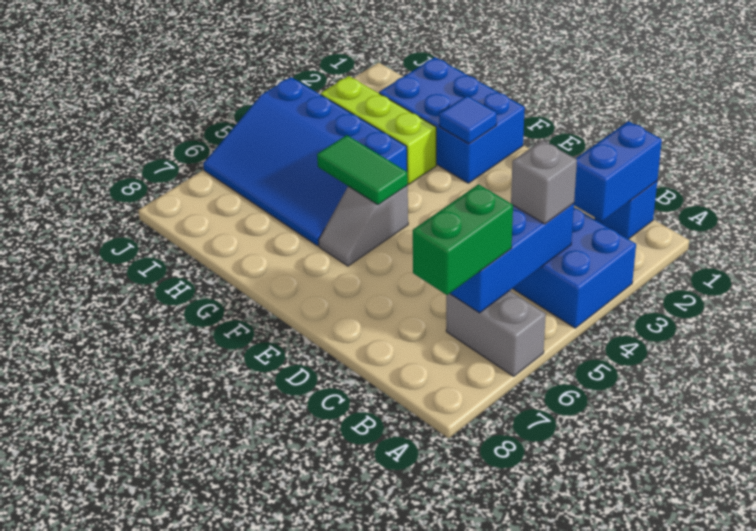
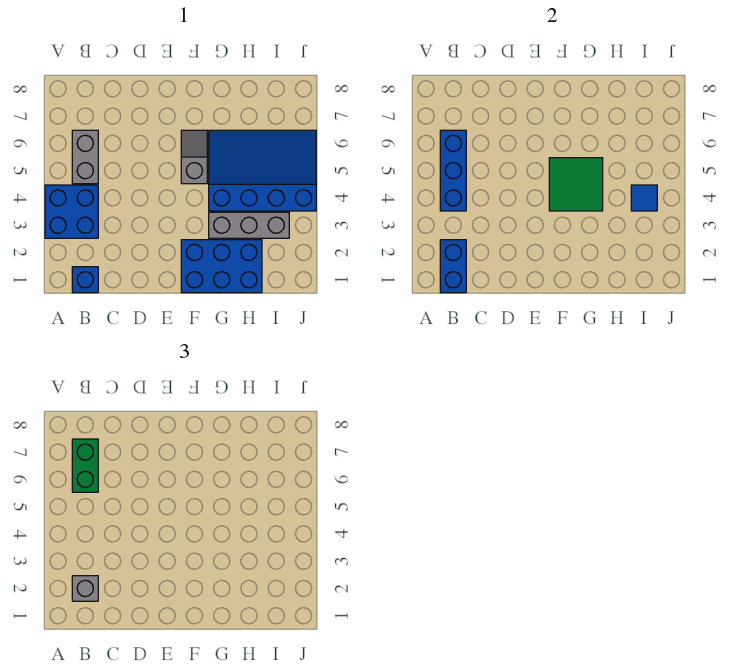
grey 1x2 brick [446,291,546,376] -> grey 1x2 brick turned to [72,130,98,184]
grey 1x1 brick [511,140,577,224] -> grey 1x1 brick moved to [72,576,98,601]
blue 1x1 tile [439,96,497,144] -> blue 1x1 tile moved to [631,185,657,211]
green 1x2 tile [317,135,408,205] -> green 2x2 tile [549,158,603,211]
lime 1x3 brick [321,76,436,184] -> grey 1x3 brick [209,212,289,238]

